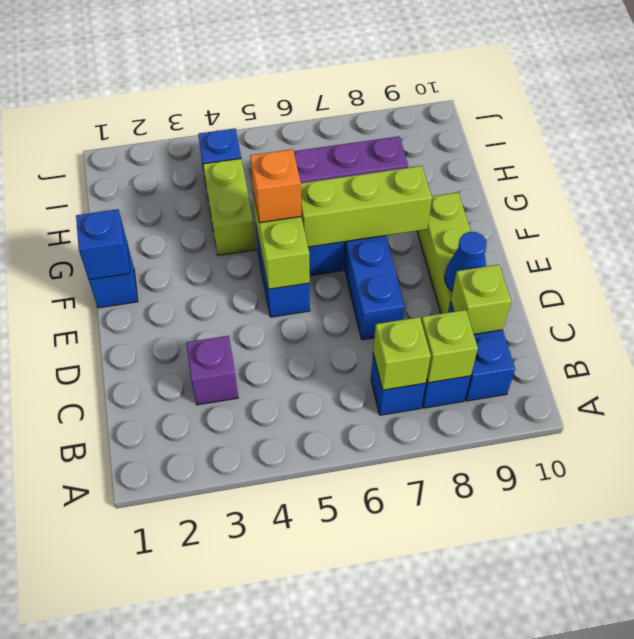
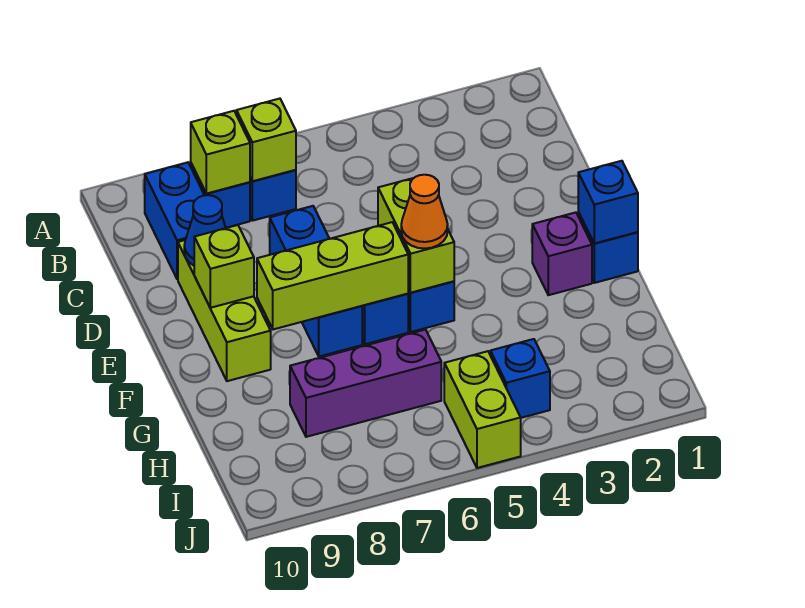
purple 1x1 brick [186,336,238,405] -> purple 1x1 brick moved to [532,212,592,295]
lime 1x1 brick [451,265,511,334] -> lime 1x1 brick moved to [194,225,254,308]
orange 1x1 brick [250,149,301,223] -> orange 1x1 cone [401,175,448,249]
lime 1x2 brick [203,159,256,255] -> lime 1x2 brick moved to [444,351,521,468]

